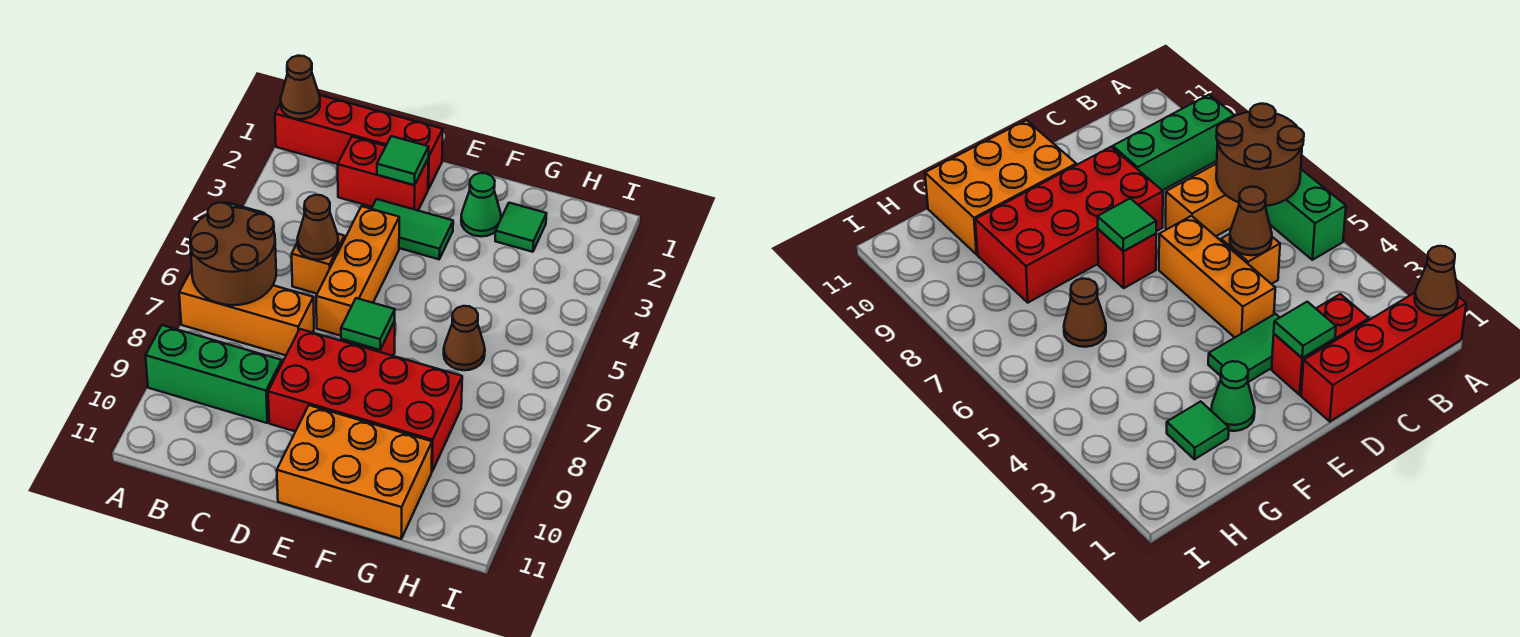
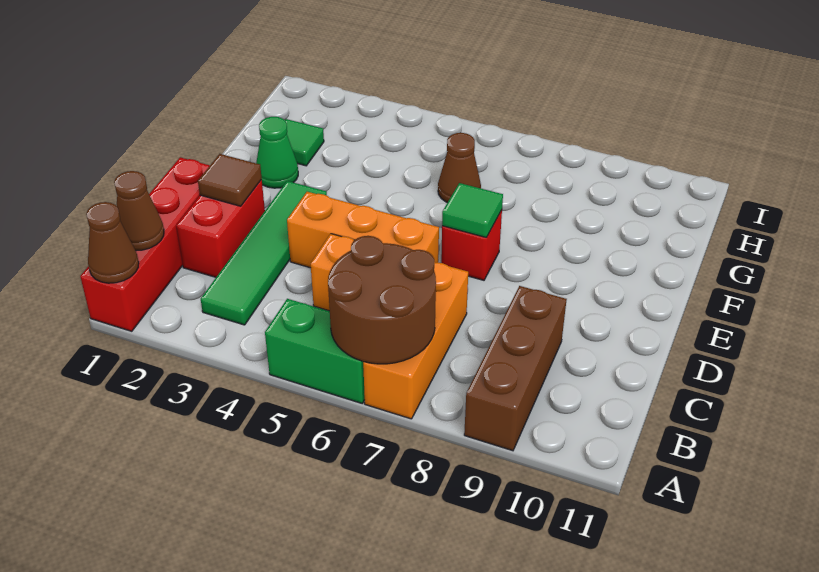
green 1x3 brick [146,325,282,423] -> brown 1x3 brick [464,286,567,451]
brown 1x1 cone [297,195,338,260] -> brown 1x1 cone moved to [114,171,164,251]
green 1x1 tile [377,136,429,185] -> brown 1x1 tile [198,154,262,206]
green 1x2 tile [372,199,453,259] -> green 1x4 tile [201,181,327,325]
red 2x4 brick [268,329,462,471] -> none
orange 2x3 brick [277,405,432,539] -> none

